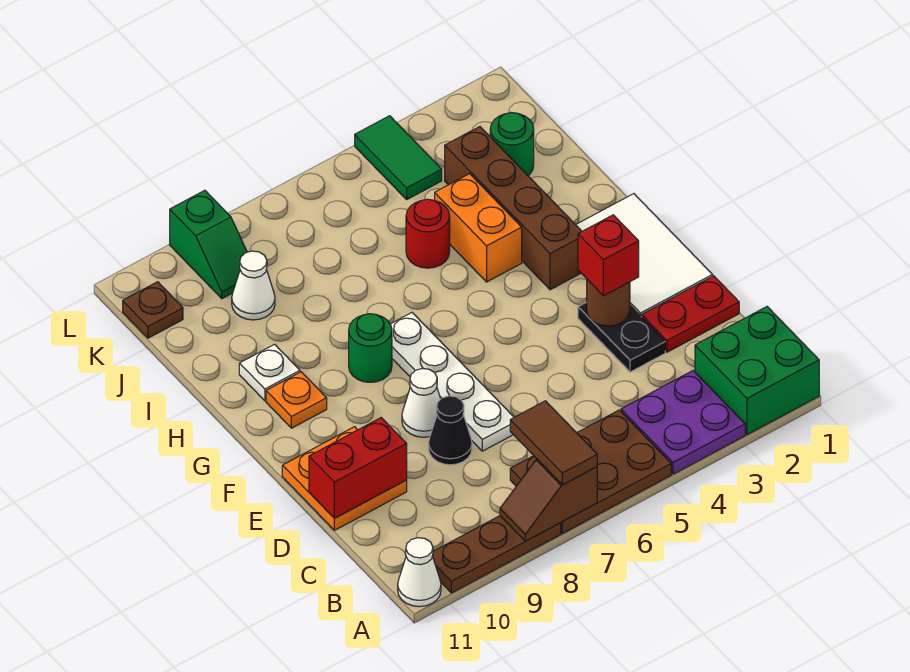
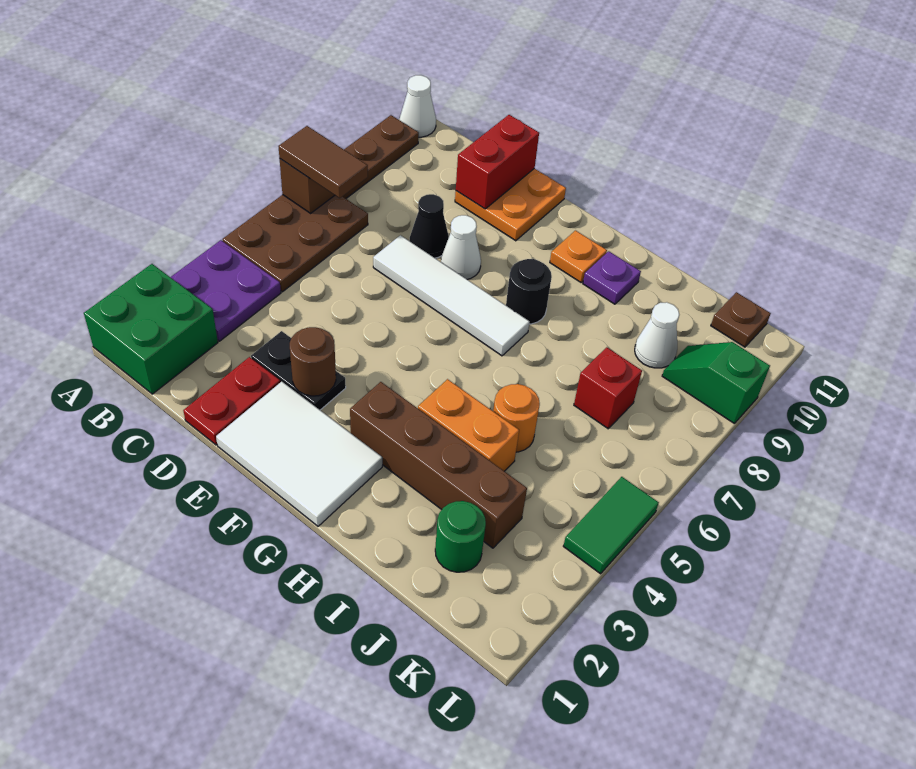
white 1x4 plate [390,313,514,451] -> white 1x4 tile [373,235,529,356]
red 1x1 brick [578,215,639,296] -> red 1x1 brick moved to [574,347,642,429]
green 1x1 round brick [349,314,392,382] -> black 1x1 round brick [506,259,552,324]
white 1x1 plate [239,344,300,401] -> purple 1x1 plate [583,251,641,304]
red 1x1 round brick [406,199,450,268] -> orange 1x1 round brick [493,384,540,452]
green 1x2 tile [355,116,442,199] -> green 1x2 tile turned to [563,477,659,574]

